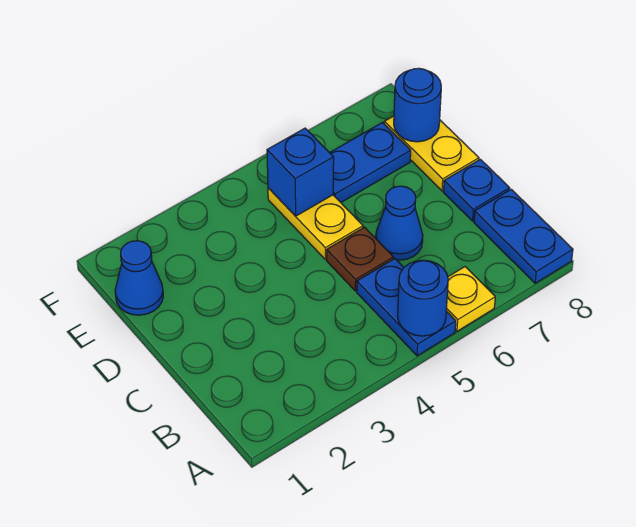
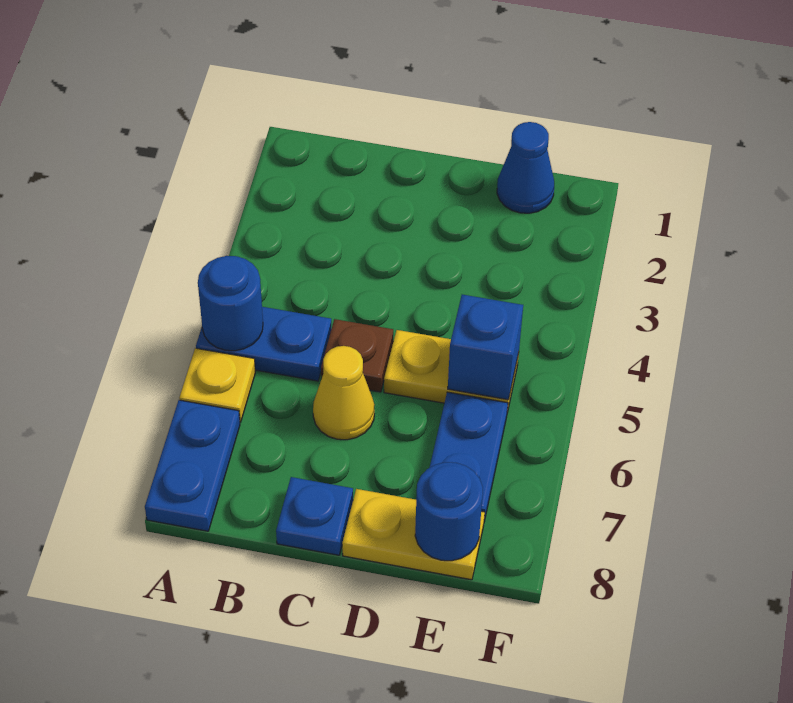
blue 1x2 plate [474,189,573,283] -> blue 1x2 plate turned to [145,400,240,531]
blue 1x1 cone [376,186,423,260] -> yellow 1x1 cone [313,346,374,440]

